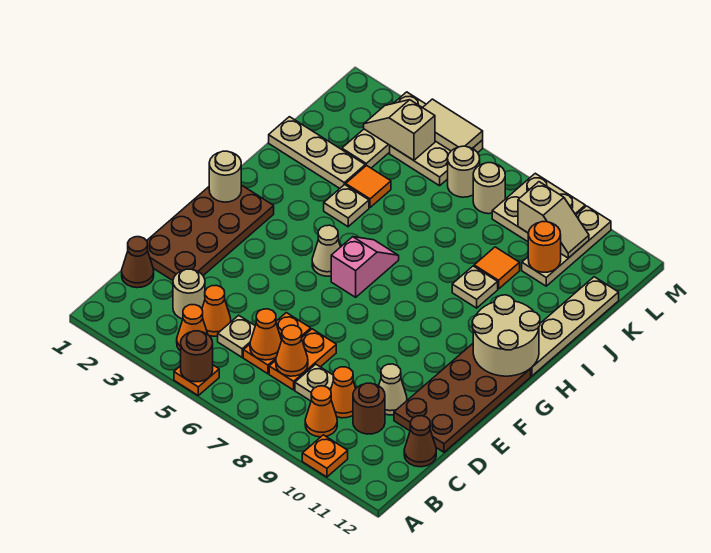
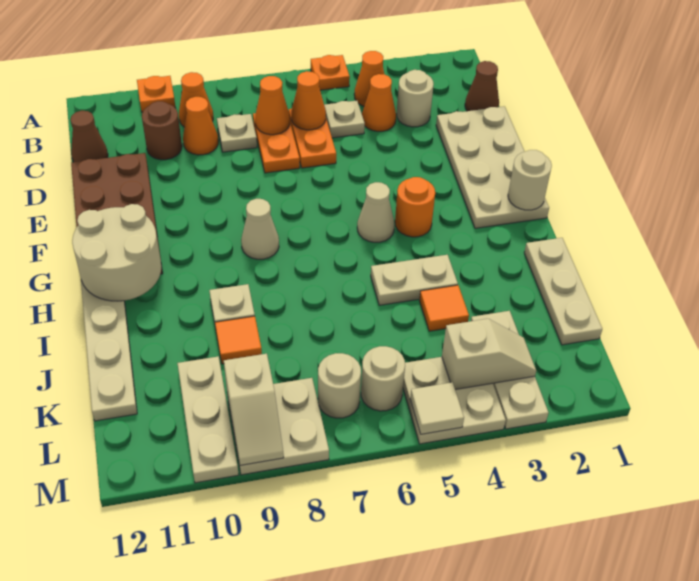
brown 1x1 round brick [181,331,213,382] -> none
brown 2x4 plate [147,185,274,280] -> tan 2x4 plate [436,106,549,228]
tan 1x1 cone [379,364,407,415] -> tan 1x1 cone moved to [241,199,279,259]
pink 1x2 slope [331,237,399,297] -> none
tan 1x1 plate [324,185,369,227] -> tan 1x2 plate [371,255,458,305]
tan 1x3 plate [269,117,365,188] -> tan 1x3 plate turned to [524,238,602,345]
orange 1x1 round brick [528,222,561,272] -> orange 1x1 round brick moved to [395,177,435,237]
tan 1x2 slope [518,182,589,258] -> tan 1x2 slope turned to [224,354,284,465]
tan 1x2 tile [423,99,483,151] -> tan 1x1 tile [410,382,464,434]

